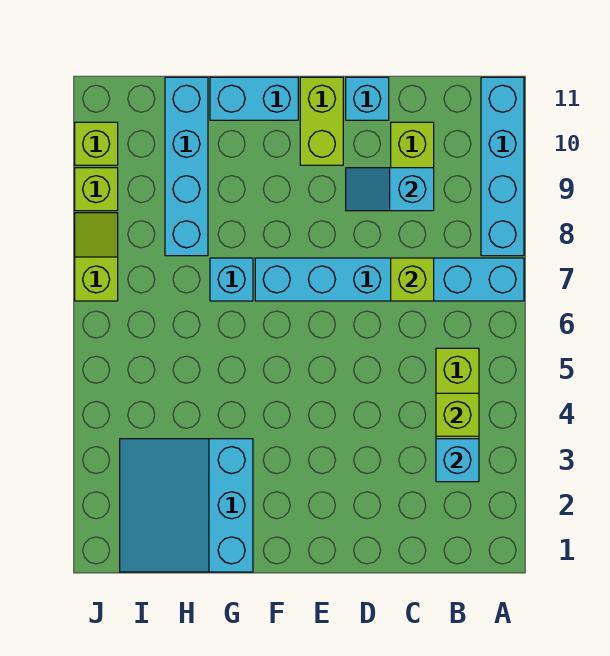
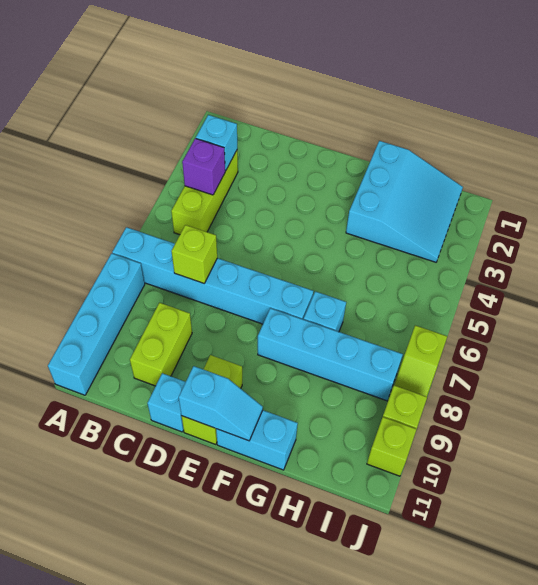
lime 1x1 brick [436,393,479,436] -> purple 1x1 brick [182,138,225,195]
cyan 1x2 slope [346,168,434,211] -> cyan 1x2 slope moved to [179,366,263,441]
cyan 1x4 brick [165,77,208,256] -> cyan 1x4 brick turned to [258,308,403,401]

